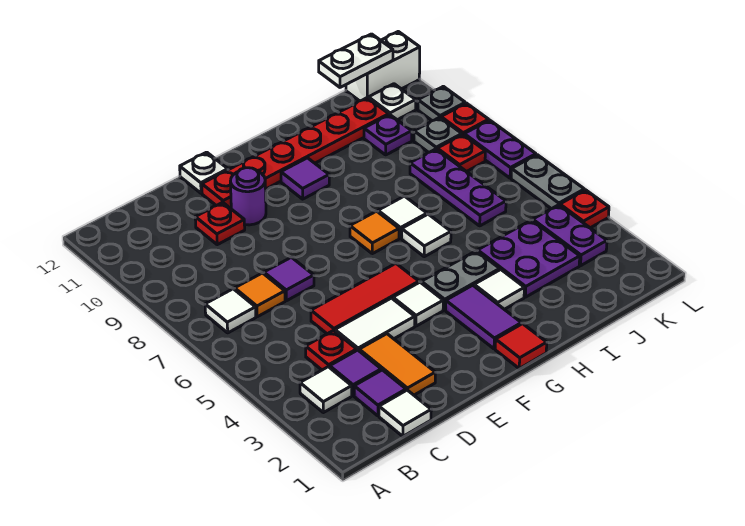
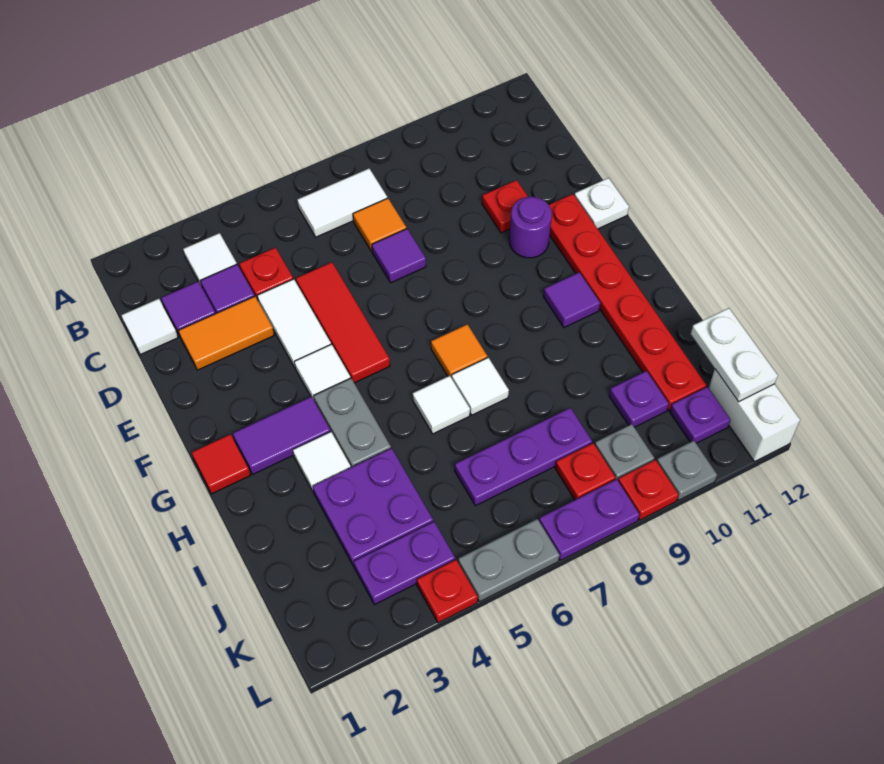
white 1x1 tile [205,289,256,333] -> white 1x2 tile [297,169,387,237]
white 1x1 plate [368,84,416,120] -> purple 1x1 plate [670,387,731,443]

